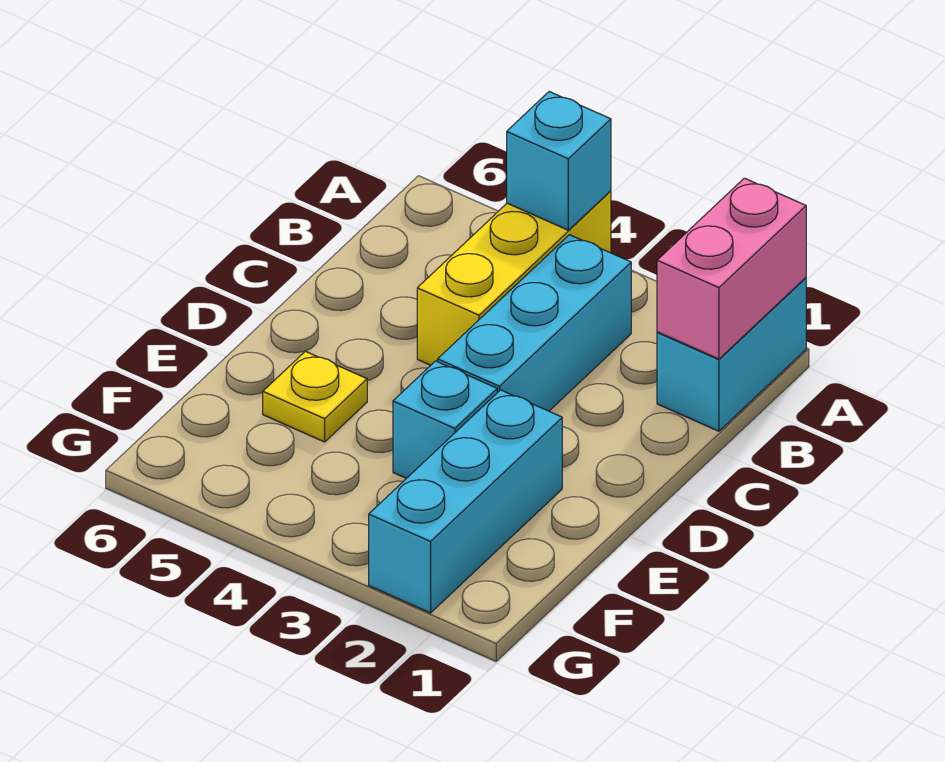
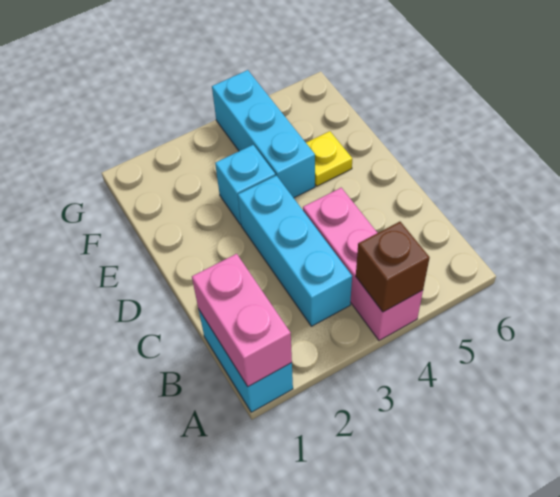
yellow 1x3 brick [417,191,611,365] -> pink 1x3 brick [303,188,423,341]
cyan 1x1 brick [507,92,611,230] -> brown 1x1 brick [356,222,430,312]
cyan 1x3 brick [369,390,562,613] -> cyan 1x3 brick moved to [212,70,315,198]

